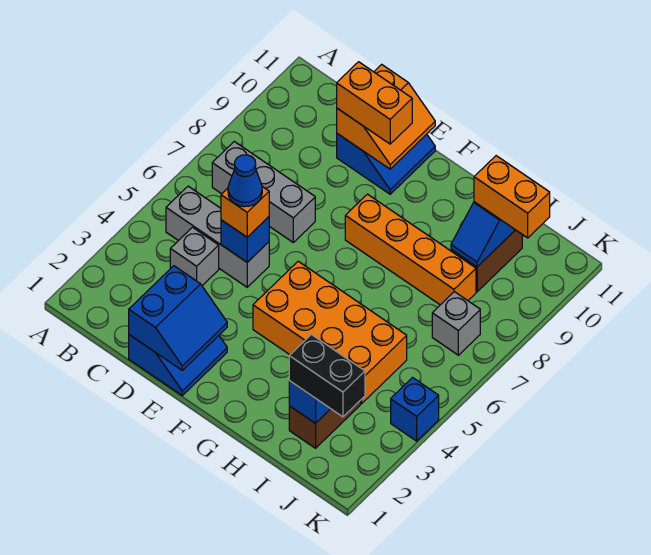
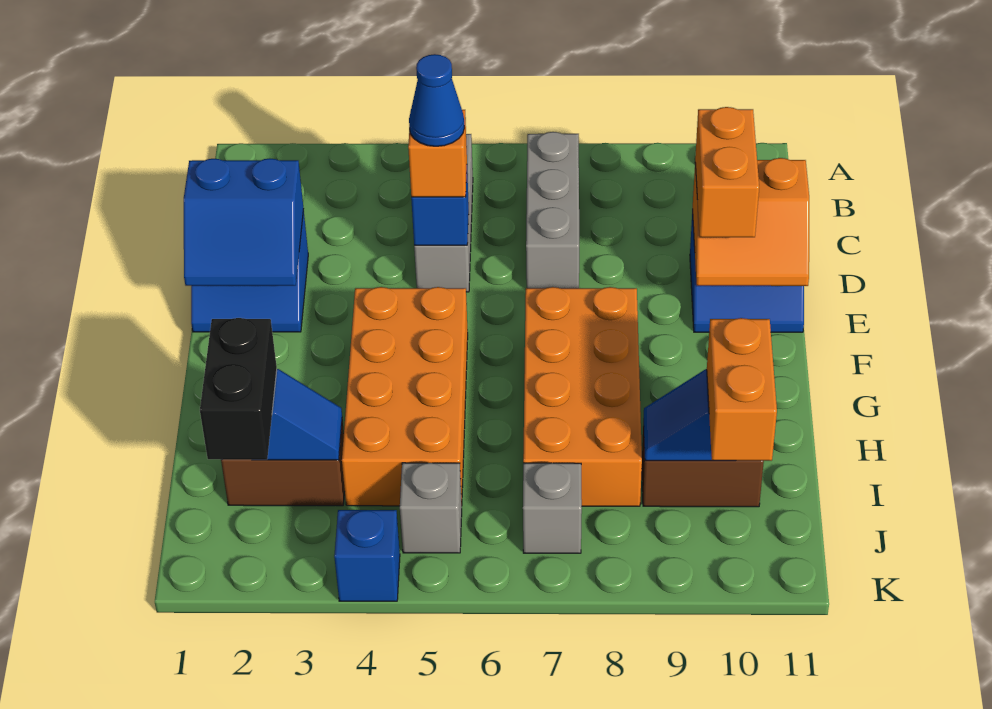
grey 1x1 brick [170,227,219,286] -> grey 1x1 brick moved to [400,463,462,553]
orange 1x4 brick [345,194,476,305] -> orange 2x4 brick [523,287,642,506]

